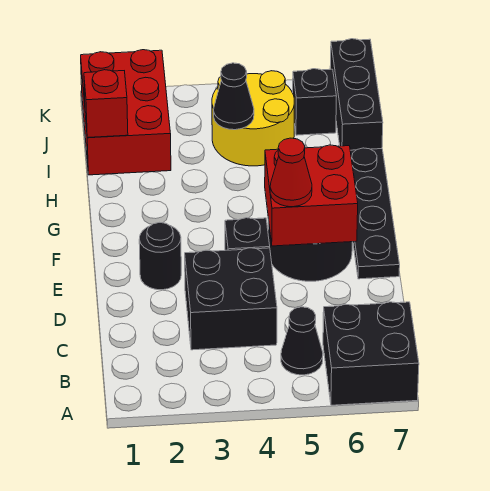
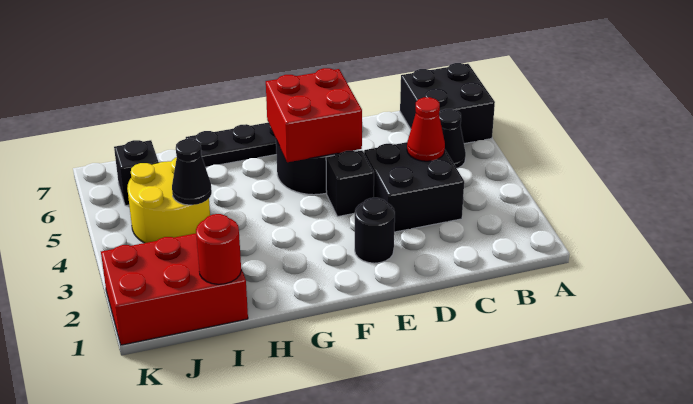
red 1x1 cone [270,138,312,207] -> red 1x1 cone moved to [407,97,445,161]
red 1x1 brick [84,70,128,138] -> red 1x1 round brick [196,214,241,284]
black 1x3 brick [330,39,383,150] -> none

